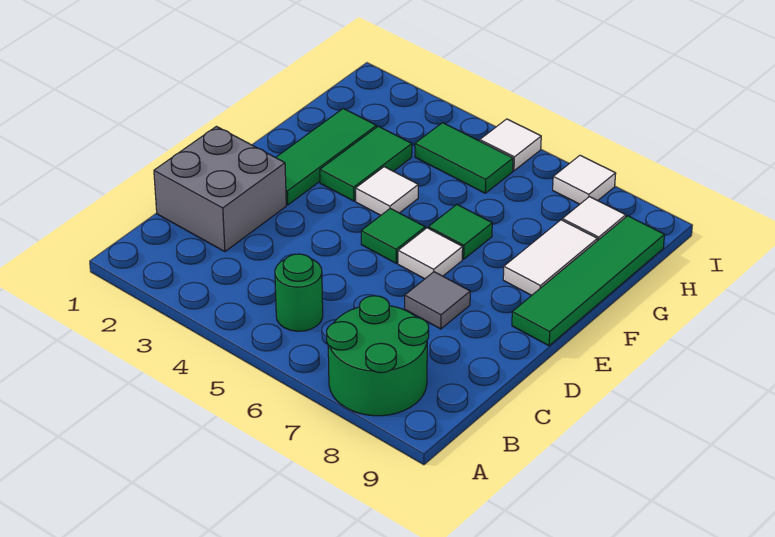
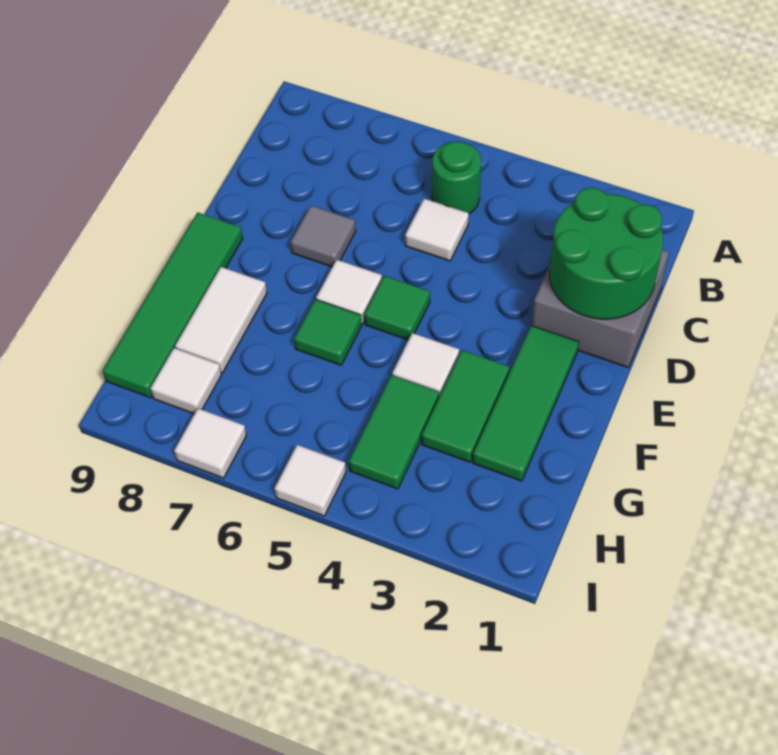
green 2x2 round brick [327,296,429,416] -> green 2x2 round brick moved to [549,188,663,319]
none -> white 1x1 tile [405,199,469,261]
green 1x2 tile [415,123,513,193] -> green 1x2 tile turned to [349,375,439,489]

